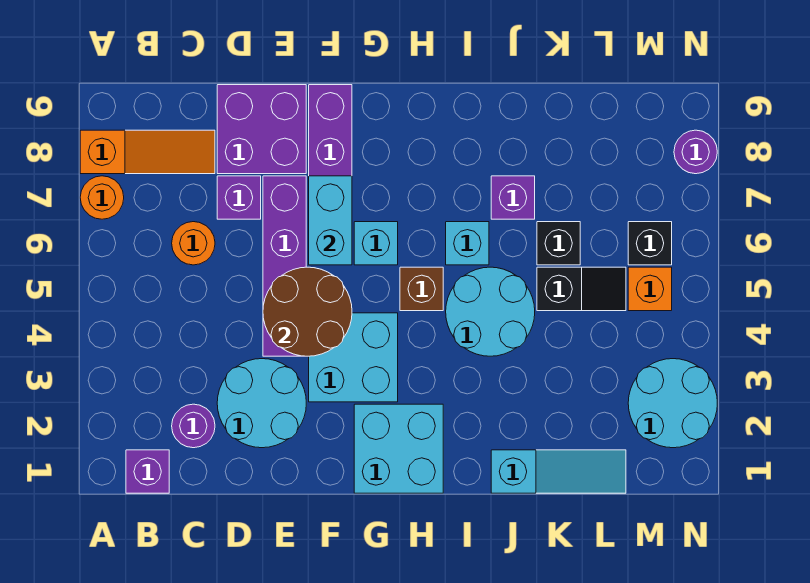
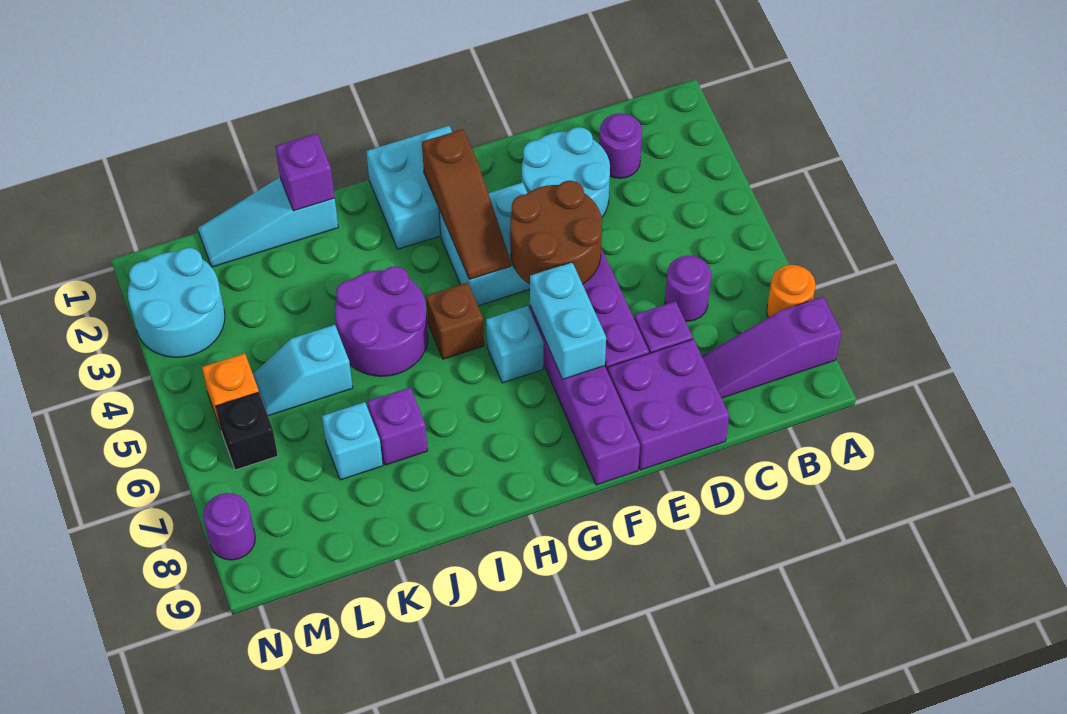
orange 1x3 slope [80,130,215,174] -> purple 1x3 slope [702,297,842,398]
purple 1x1 brick [126,450,169,493] -> purple 1x1 brick moved to [275,134,335,211]
orange 1x1 round brick [172,222,215,265] -> purple 1x1 round brick [665,255,711,321]
none -> brown 1x3 slope [422,129,511,280]
cyan 2x2 round brick [446,267,535,356] -> purple 2x2 round brick [335,266,428,376]
cyan 1x1 brick [446,222,489,265] -> cyan 1x1 brick moved to [322,402,383,480]
black 1x2 slope [537,267,626,311] -> cyan 1x2 slope [253,325,353,416]
black 1x1 brick [537,222,580,265] -> none

